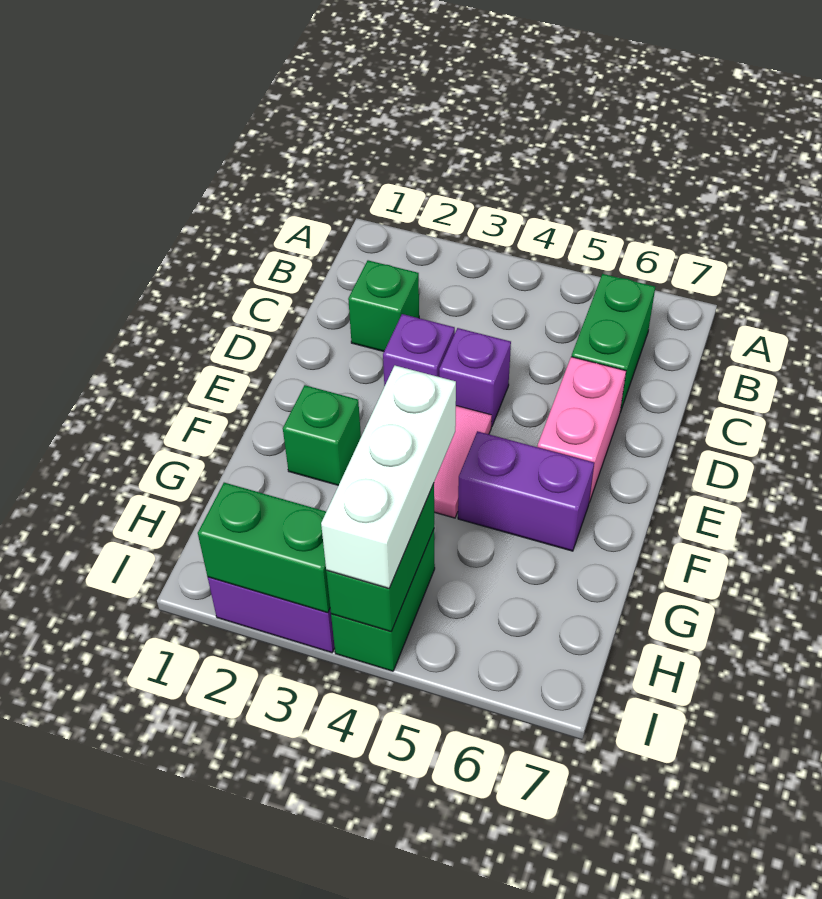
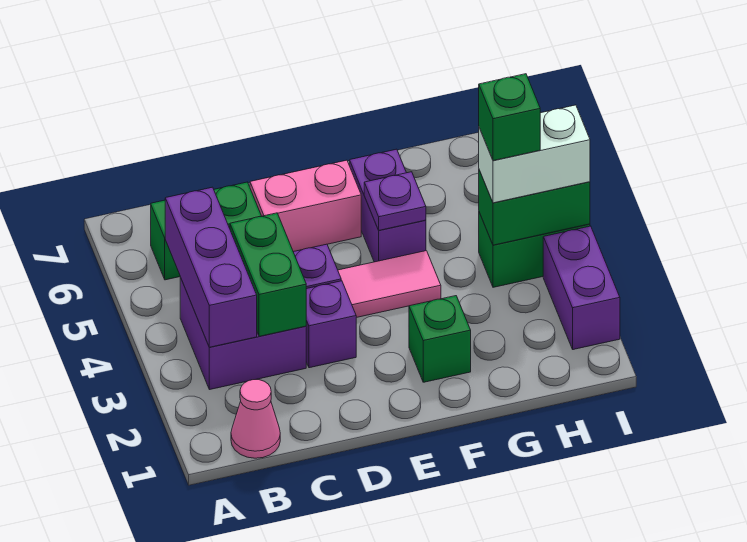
none -> pink 1x1 cone [231,380,280,458]
none -> purple 2x2 brick [180,277,306,390]
none -> purple 1x3 brick [165,187,257,347]
green 1x1 brick [348,260,419,351] -> green 1x1 brick moved to [479,74,540,161]
none -> purple 1x1 plate [364,172,426,230]
white 1x3 brick [321,366,456,588] -> white 1x2 brick [479,105,590,203]
green 1x2 brick [198,483,330,613] -> green 1x2 brick moved to [230,213,306,336]

